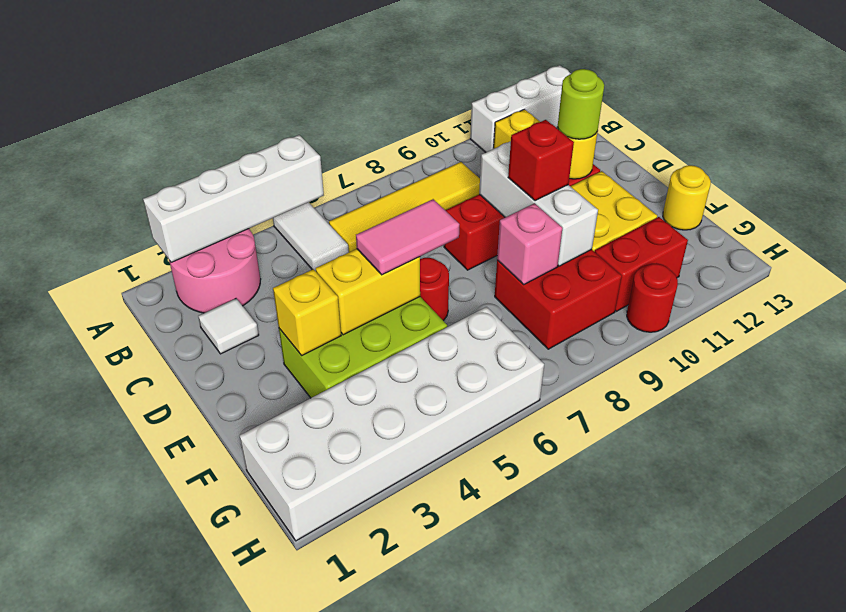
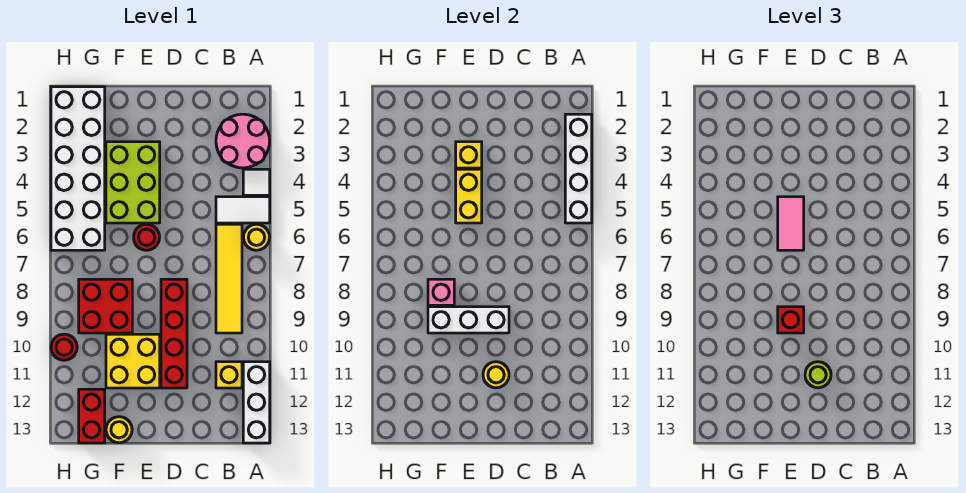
none -> yellow 1x1 round brick [243,224,270,250]
white 1x1 tile [198,299,259,354] -> white 1x1 tile moved to [243,169,270,195]
red 1x2 brick [595,217,688,311] -> red 1x2 brick moved to [79,389,105,443]

